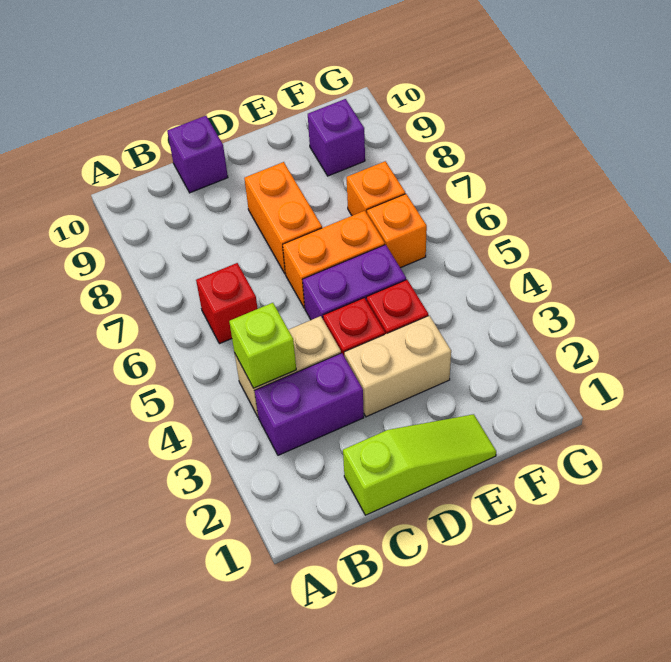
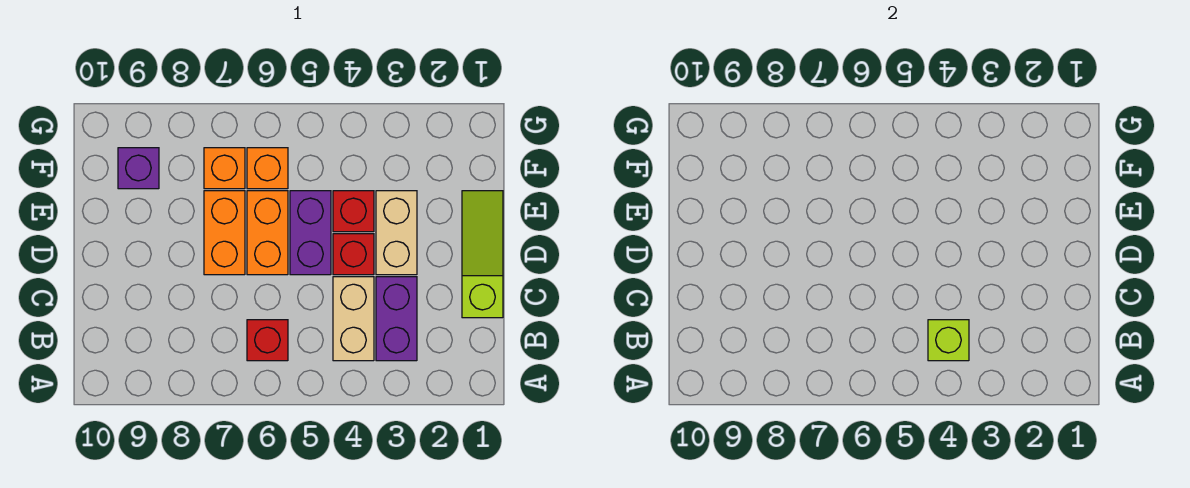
purple 1x1 brick [167,116,228,193] -> none
orange 1x2 brick [244,162,322,274] -> orange 1x2 brick turned to [204,191,245,275]

